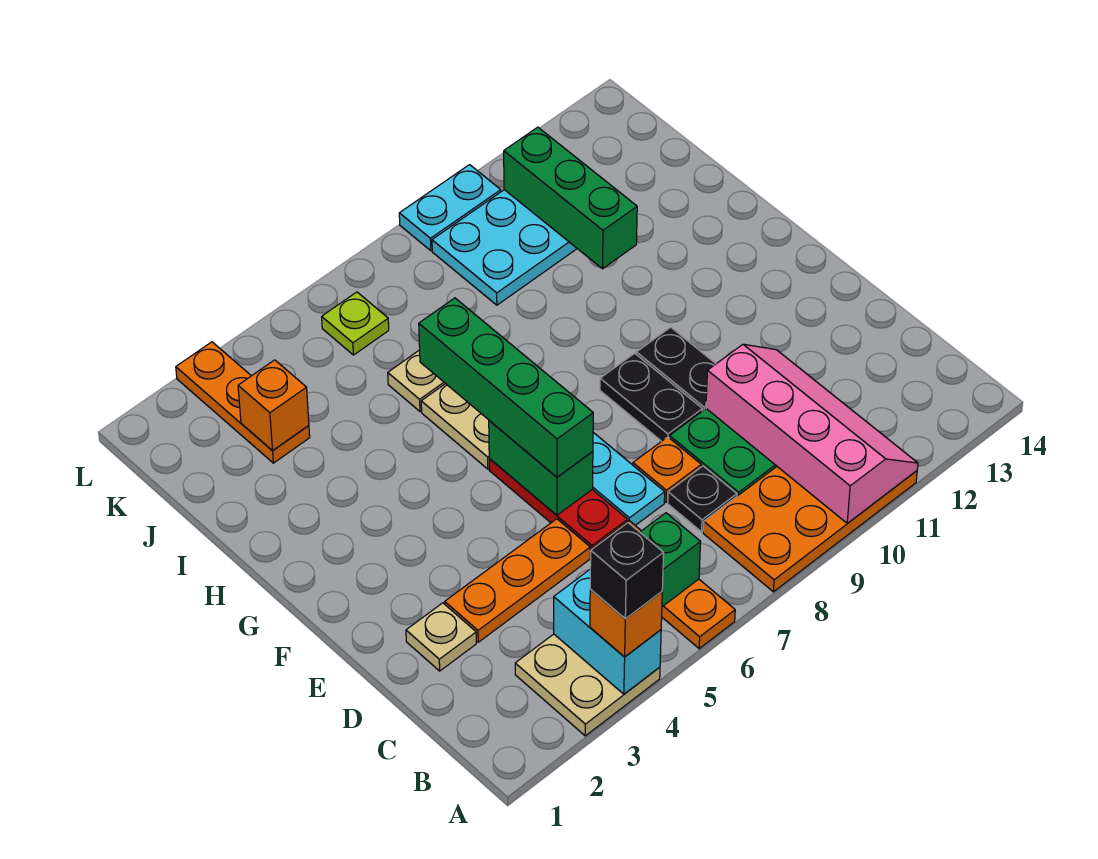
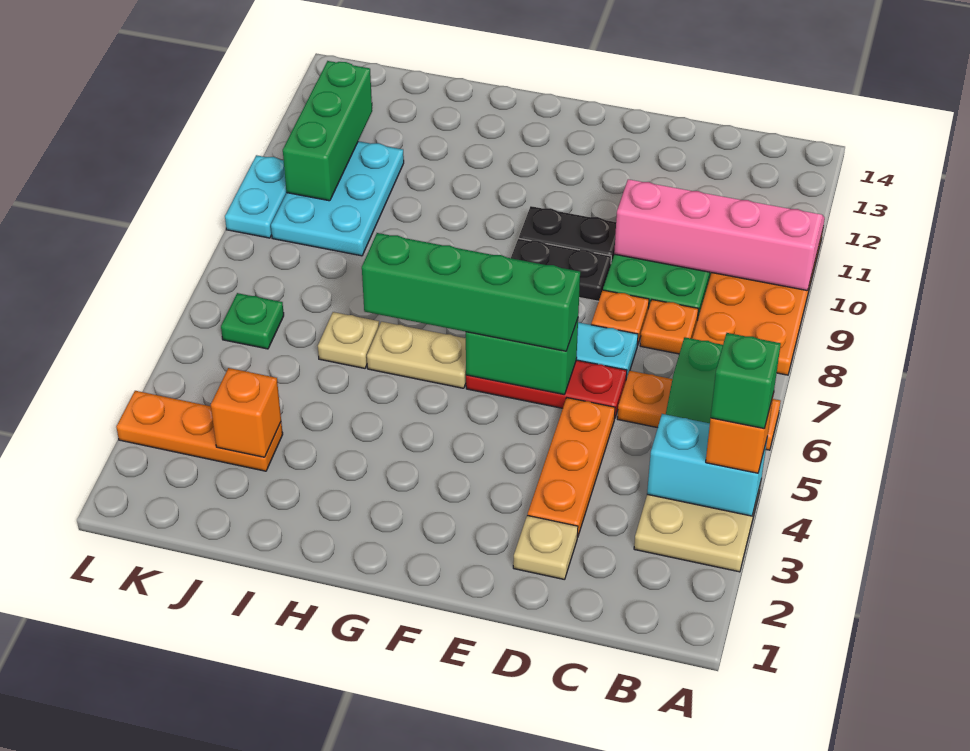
black 1x1 brick [590,523,664,619] -> green 1x1 brick [711,333,781,428]
black 1x1 plate [668,466,737,532] -> orange 1x1 plate [640,300,698,354]
green 1x3 brick [504,127,637,269] -> green 1x3 brick turned to [283,61,372,201]
lime 1x1 plate [322,292,389,355] -> green 1x1 plate [221,293,284,349]

